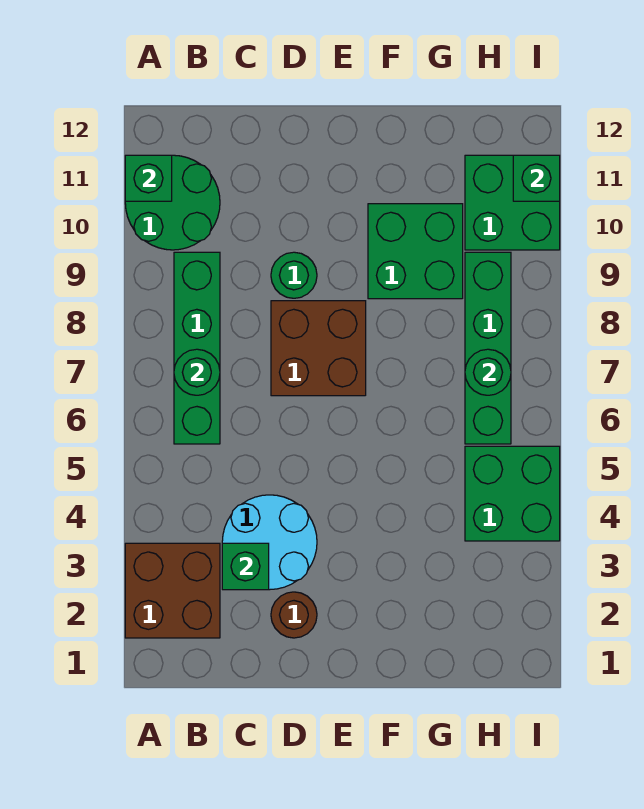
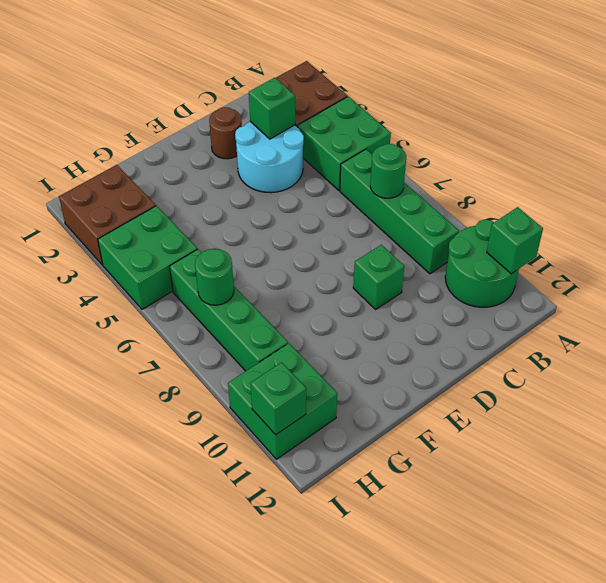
brown 2x2 brick [271,301,366,396] -> brown 2x2 brick moved to [59,165,156,265]
green 1x1 round brick [271,252,317,298] -> green 1x1 brick [353,245,404,309]
green 2x2 brick [368,204,463,299] -> green 2x2 brick moved to [298,96,391,190]

